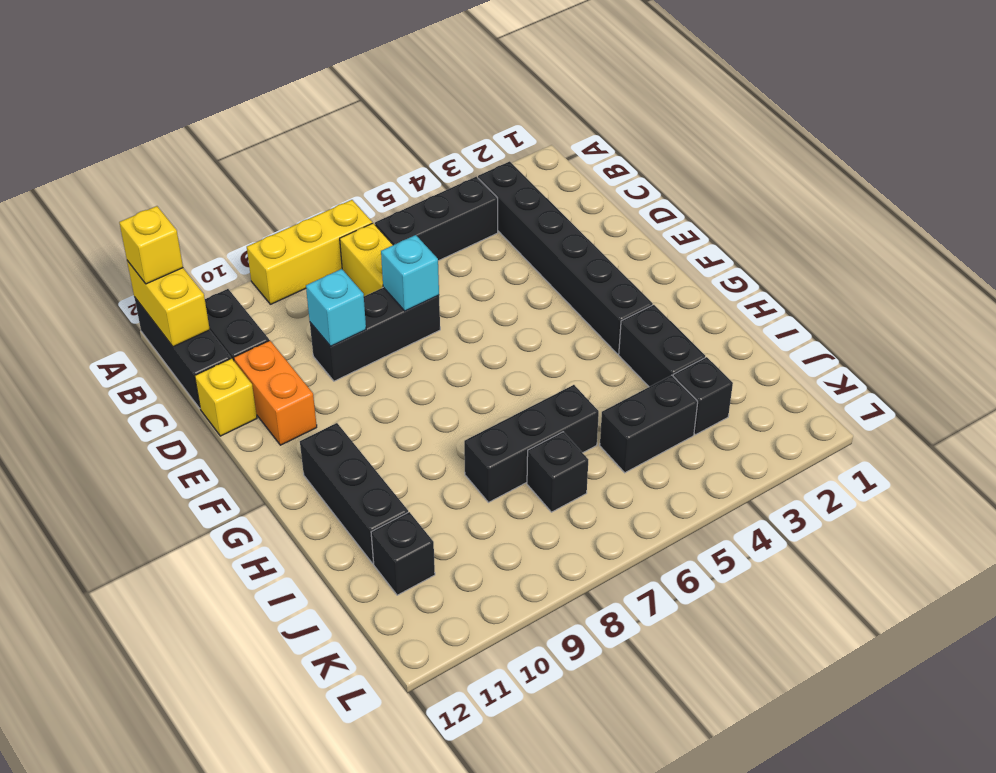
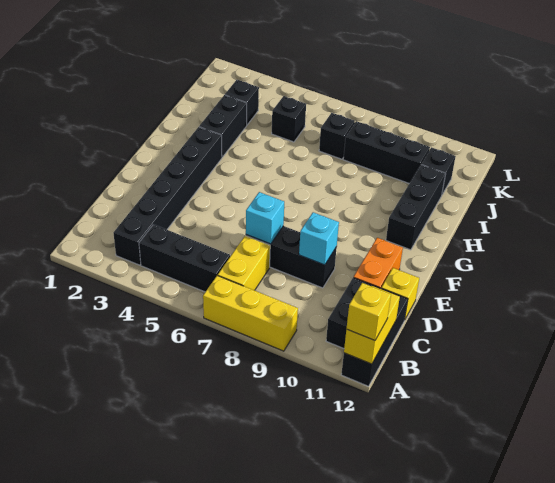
black 1x3 brick [464,385,599,502] -> black 1x3 brick moved to [343,121,430,183]
black 1x2 brick [600,375,698,473] -> black 1x1 brick [272,96,306,142]

